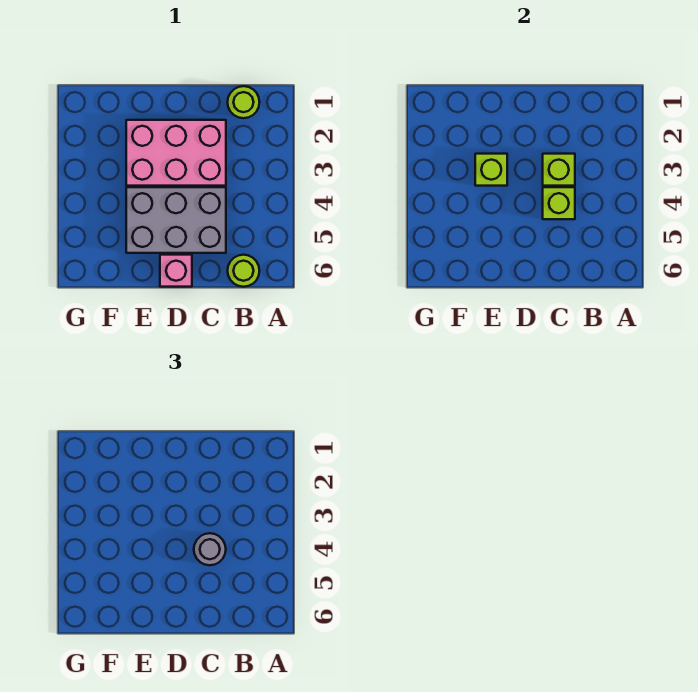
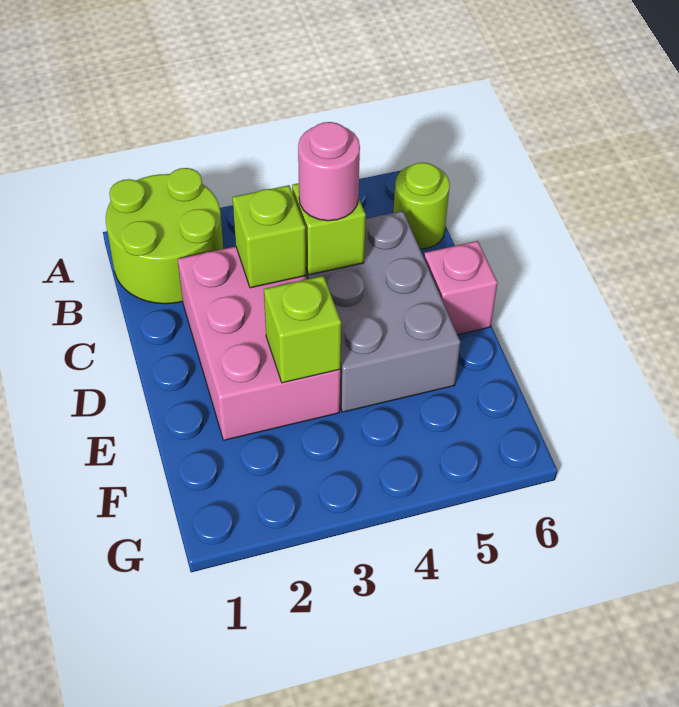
lime 1x1 round brick [228,86,260,118] -> lime 2x2 round brick [106,168,223,304]
grey 1x1 round brick [194,533,226,565] -> pink 1x1 round brick [298,122,360,221]

